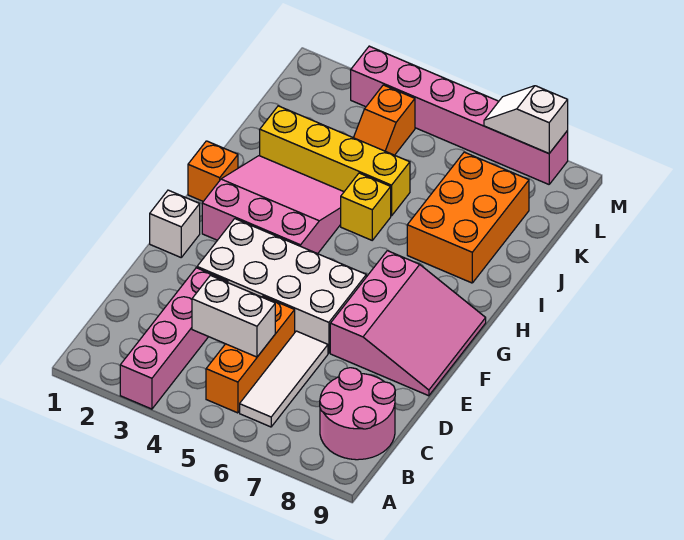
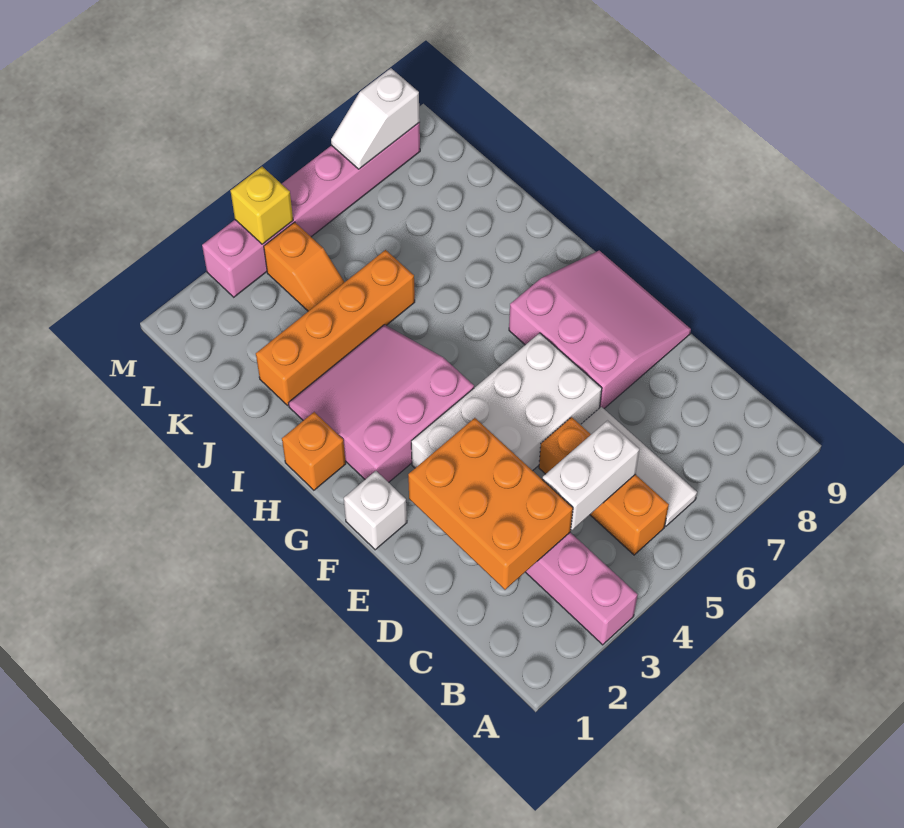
pink 2x2 round brick [320,368,395,460] -> none
yellow 1x1 brick [341,173,391,240] -> yellow 1x1 brick moved to [231,167,293,244]
orange 2x3 brick [407,152,529,283] -> orange 2x3 brick moved to [408,418,573,590]
yellow 1x4 brick [260,106,410,216] -> orange 1x4 brick [256,250,415,405]

